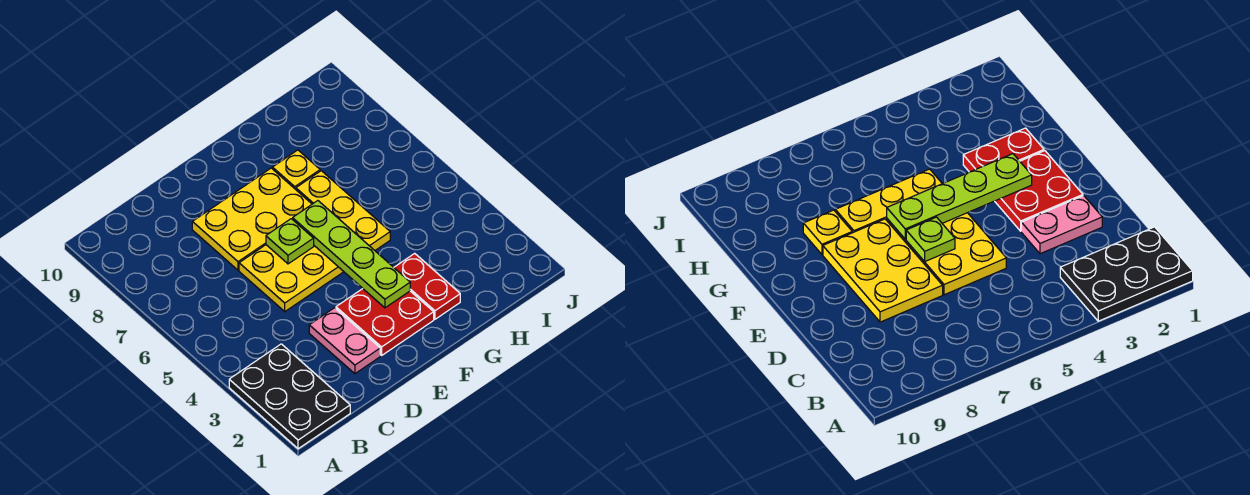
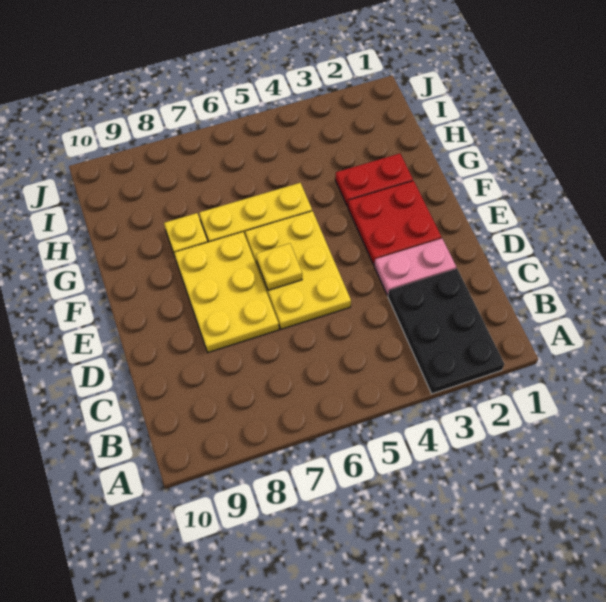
black 2x3 plate [229,344,350,449] -> black 2x3 plate turned to [388,269,504,394]
lime 1x1 plate [266,219,314,264] -> yellow 1x1 plate [256,243,302,290]
lime 1x4 plate [293,201,410,308] -> none

